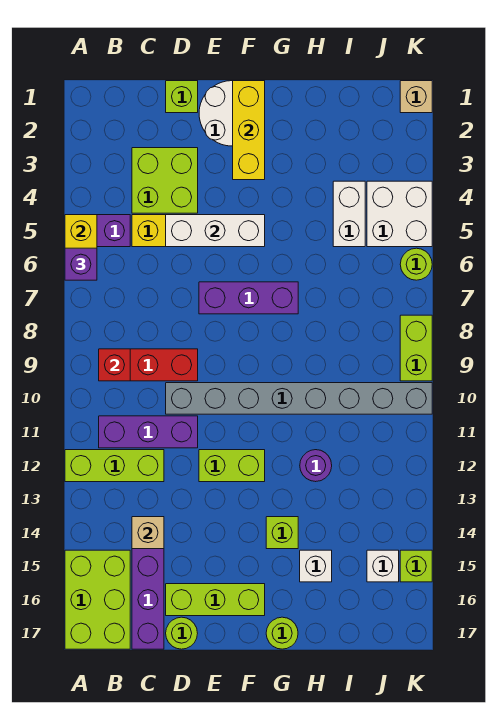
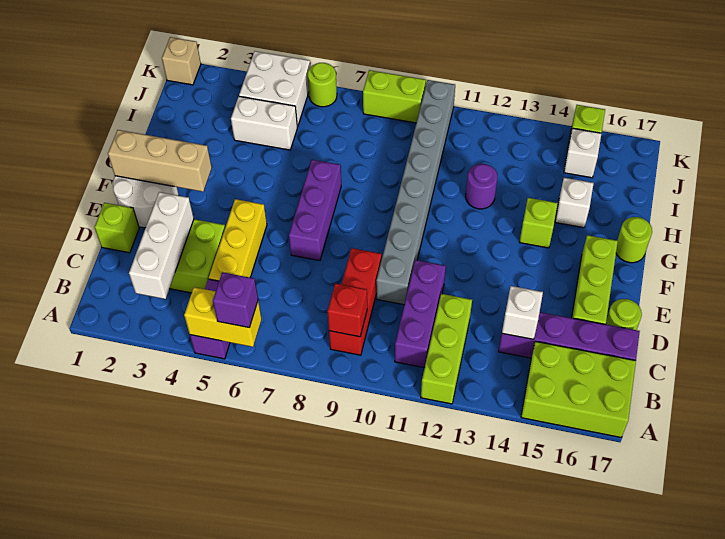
tan 1x1 brick [132,517,164,549] -> white 1x1 brick [502,286,543,339]
white 1x3 brick [166,215,265,247] -> white 1x3 brick moved to [129,192,194,299]
lime 1x2 brick [199,450,265,482] -> none
yellow 1x3 brick [233,81,265,180] -> tan 1x3 brick [108,130,212,192]

